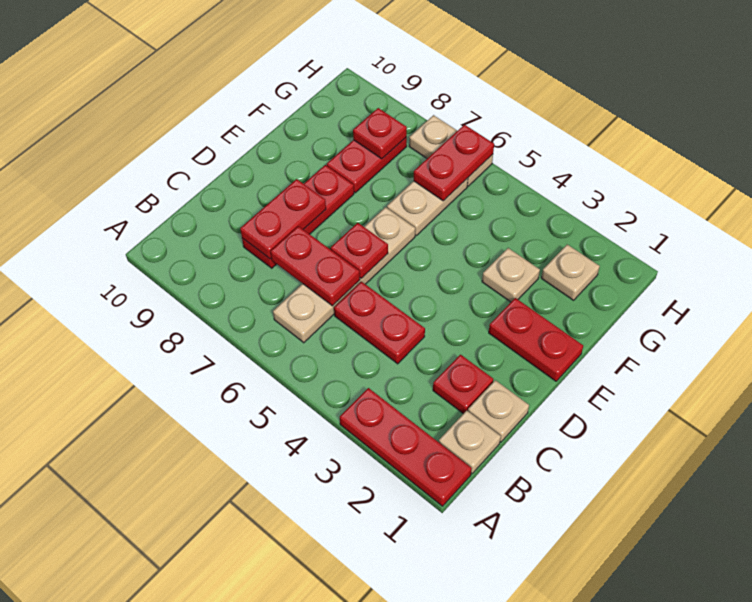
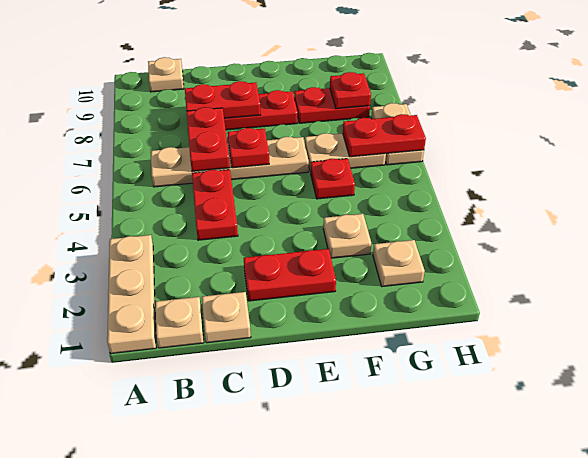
red 1x3 plate [340,388,472,506] -> tan 1x3 plate [107,235,156,354]
none -> tan 1x1 plate [148,57,184,92]
red 1x1 plate [433,355,493,414] -> red 1x1 plate moved to [311,159,355,199]
red 1x2 plate [489,298,583,381] -> red 1x2 plate turned to [244,249,336,301]

